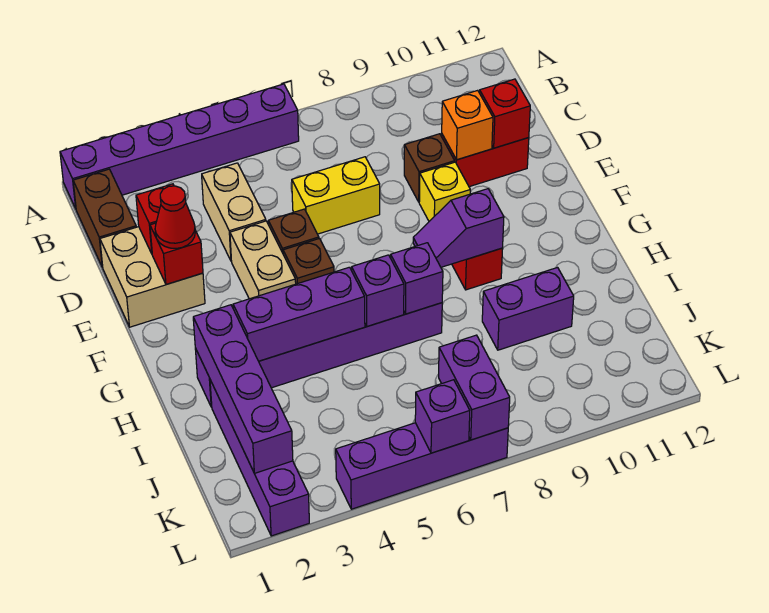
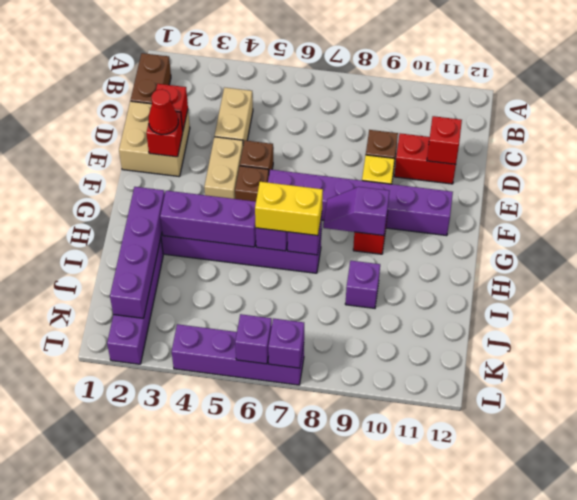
purple 1x6 brick [60,84,299,209] -> purple 1x6 brick moved to [268,170,453,236]
yellow 1x2 brick [292,157,380,234] -> yellow 1x2 brick moved to [255,182,323,236]
orange 1x1 brick [442,90,493,160] -> none
purple 1x2 brick [482,268,574,350] -> purple 1x1 brick [345,261,380,308]
purple 1x2 brick [439,335,510,440] -> purple 1x1 brick [268,319,304,368]

